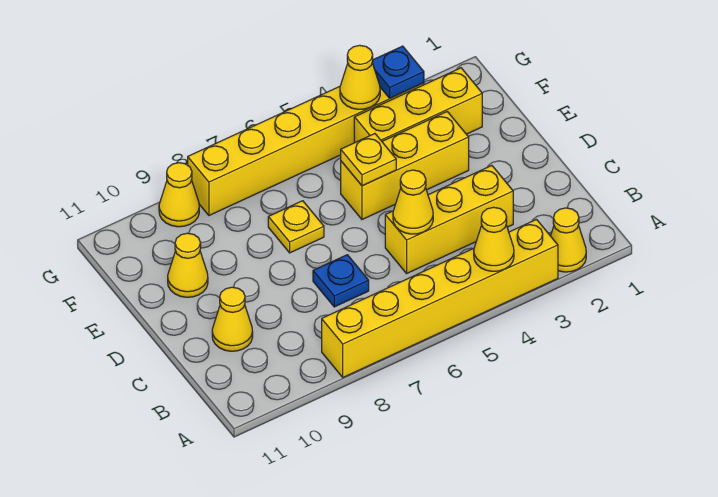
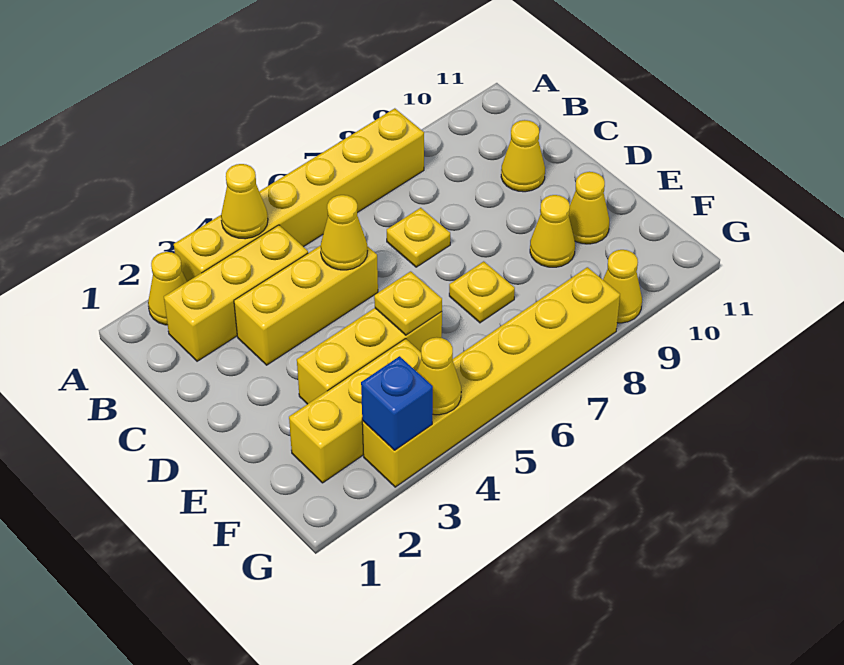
none -> yellow 1x3 brick [164,225,308,361]
blue 1x1 plate [313,255,369,307] -> yellow 1x1 plate [387,208,450,267]
none -> yellow 1x1 cone [530,195,575,267]
blue 1x1 plate [372,46,424,98] -> blue 1x1 brick [361,356,433,450]

